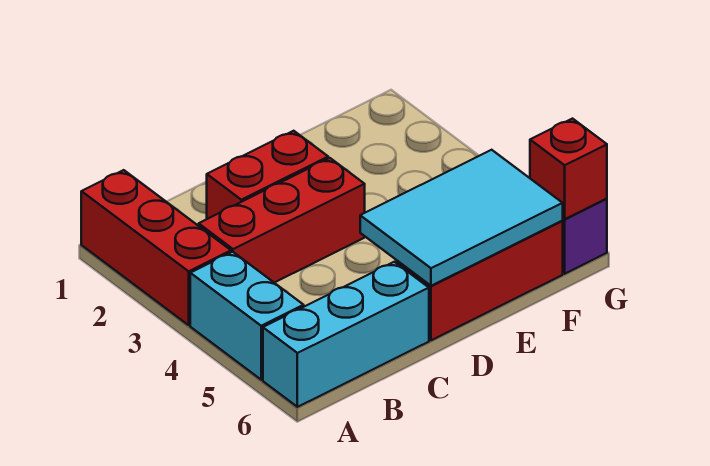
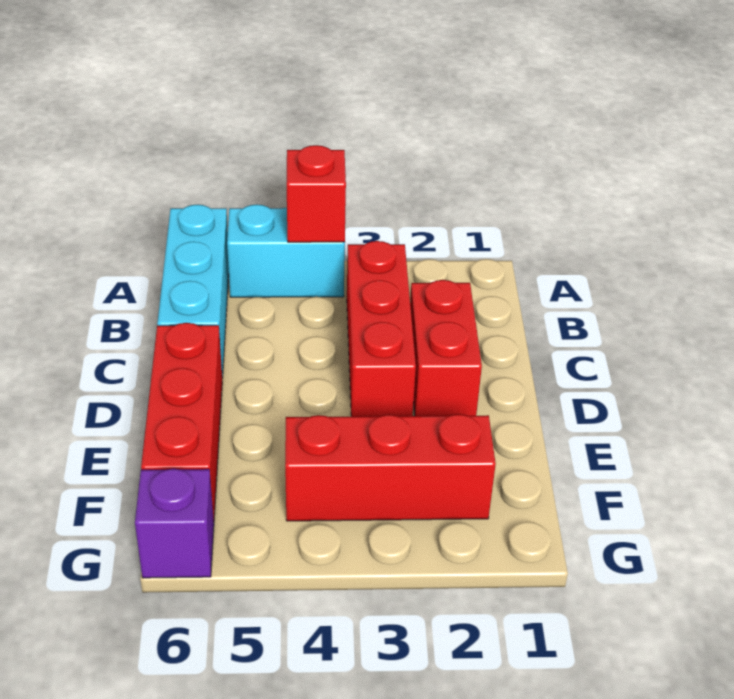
red 1x3 brick [81,170,231,325] -> red 1x3 brick moved to [285,414,496,521]
cyan 2x3 tile [360,150,563,286] -> none
red 1x1 brick [530,119,607,219] -> red 1x1 brick moved to [287,145,346,242]

